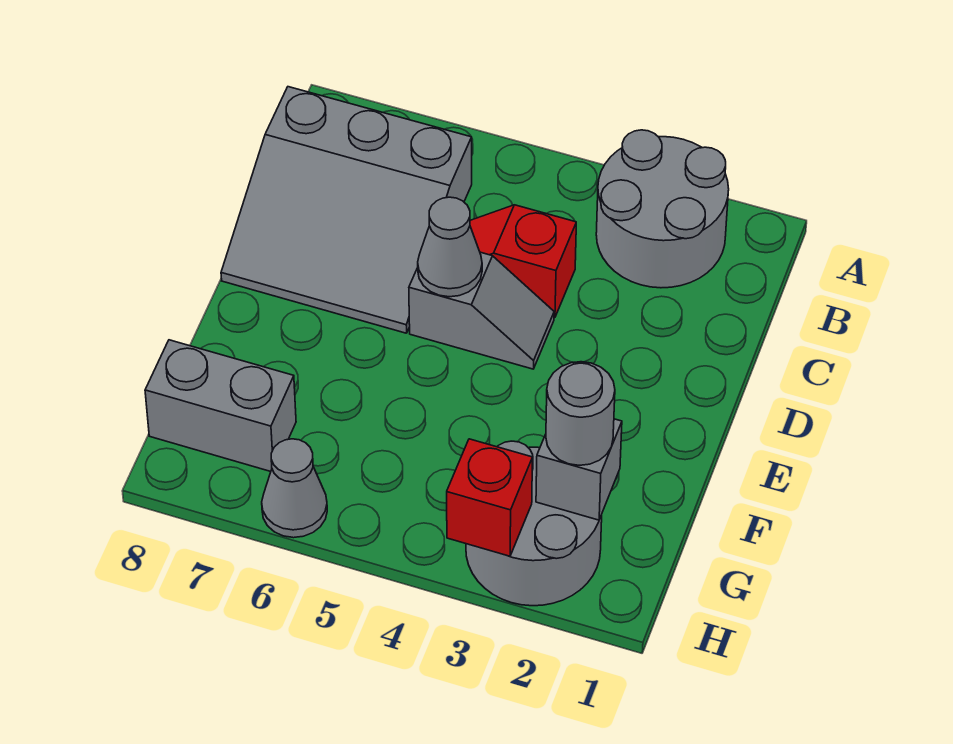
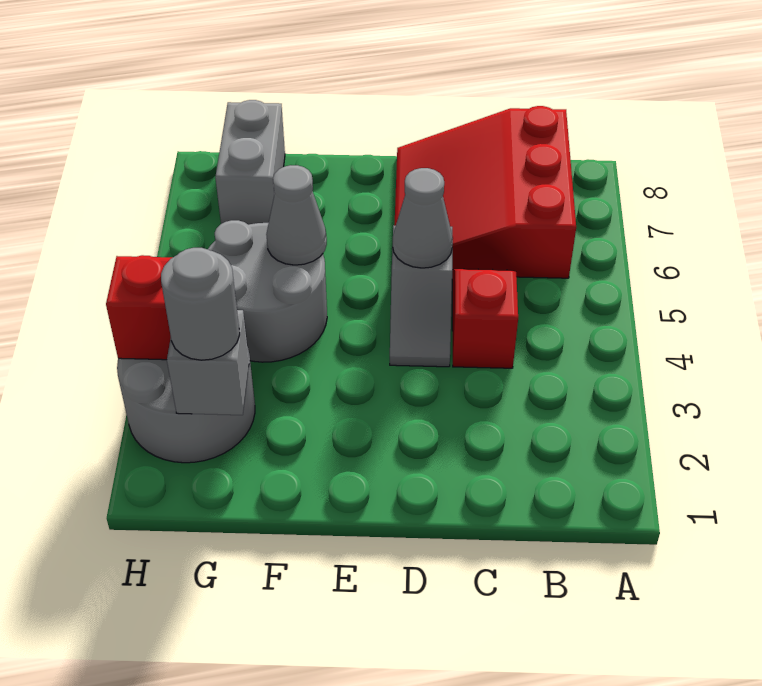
grey 2x2 round brick [596,130,729,288] -> grey 2x2 round brick moved to [208,220,327,362]
grey 3x3 slope [221,87,472,333] -> red 3x3 slope [394,106,576,278]
grey 1x1 cone [262,439,327,538] -> grey 1x1 cone moved to [266,165,327,265]

